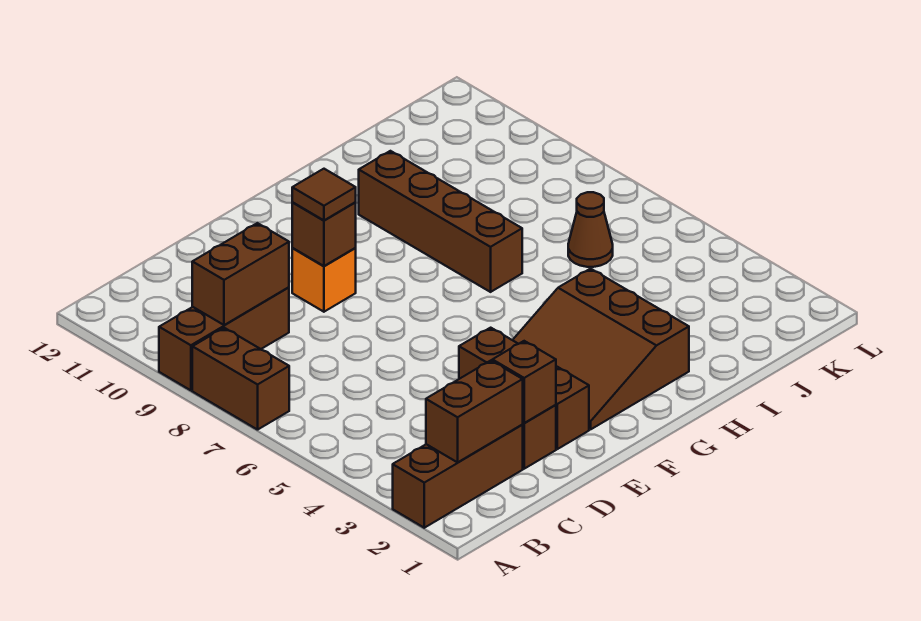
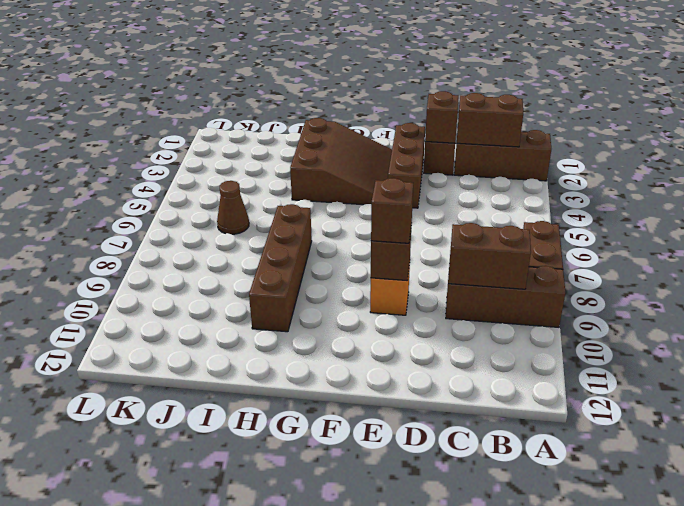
brown 1x1 tile [292,169,356,220] -> brown 1x1 brick [371,178,413,243]

